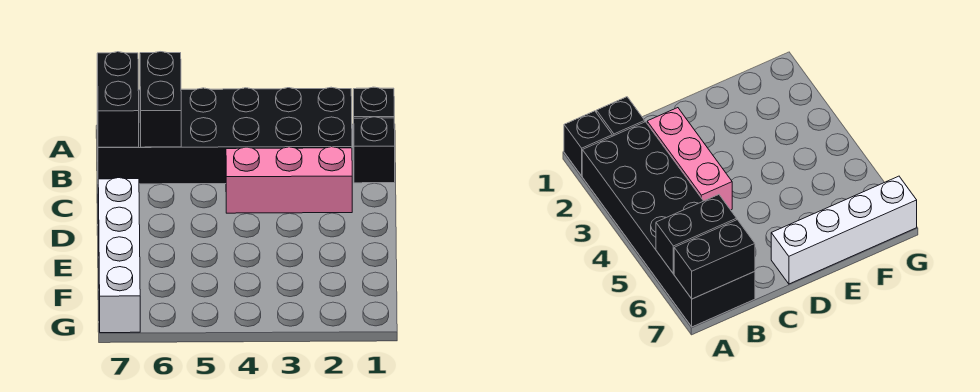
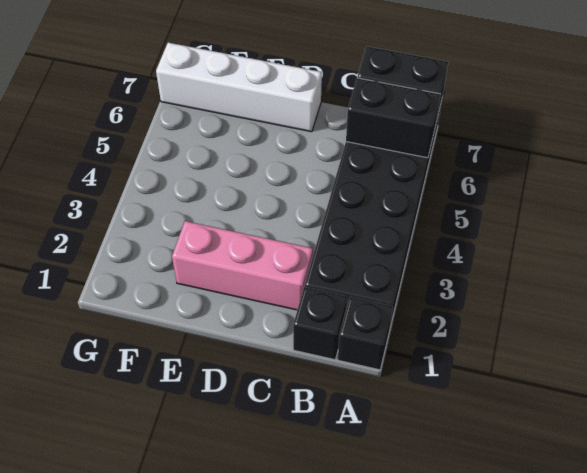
pink 1x3 brick [226,147,352,213] -> pink 1x3 brick turned to [172,221,313,310]

